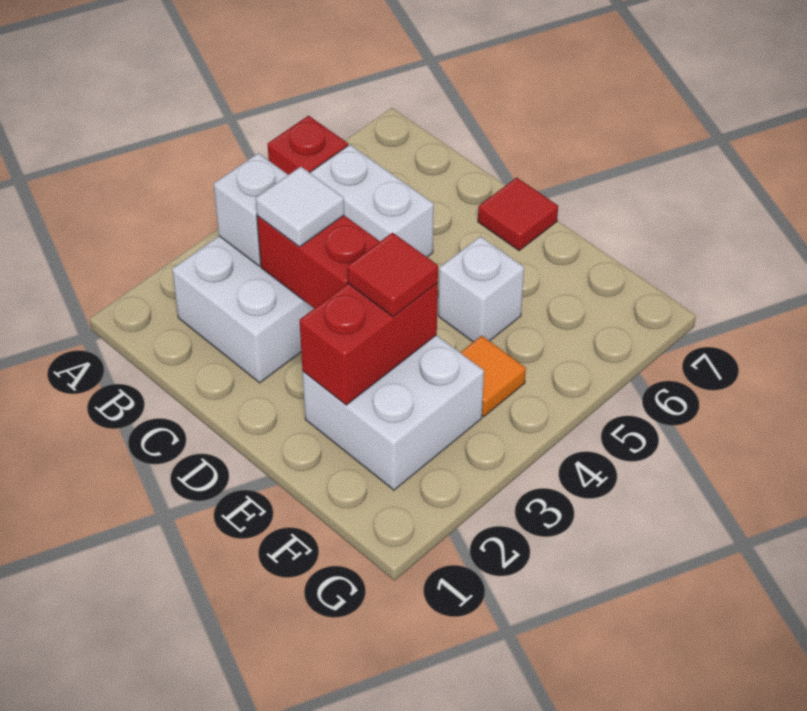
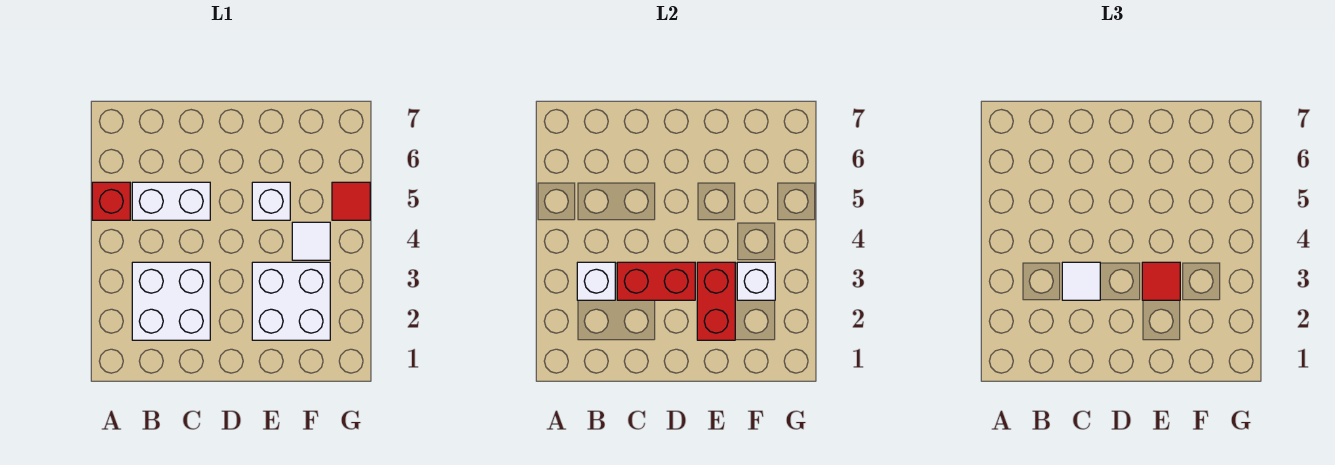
red 1x1 tile [478,178,558,251] -> red 1x1 tile moved to [332,182,370,220]
none -> white 1x1 brick [737,262,775,300]
orange 1x1 tile [460,336,526,417] -> white 1x1 tile [292,222,330,260]

